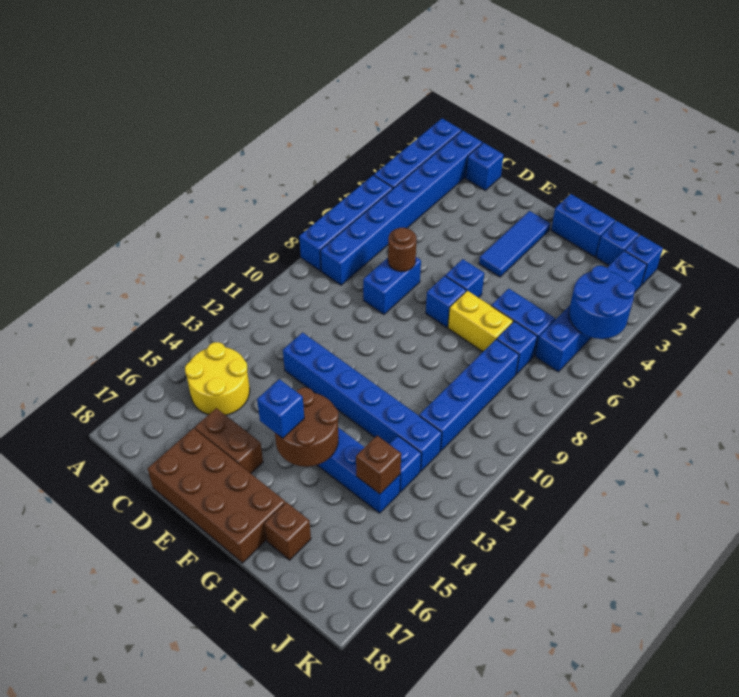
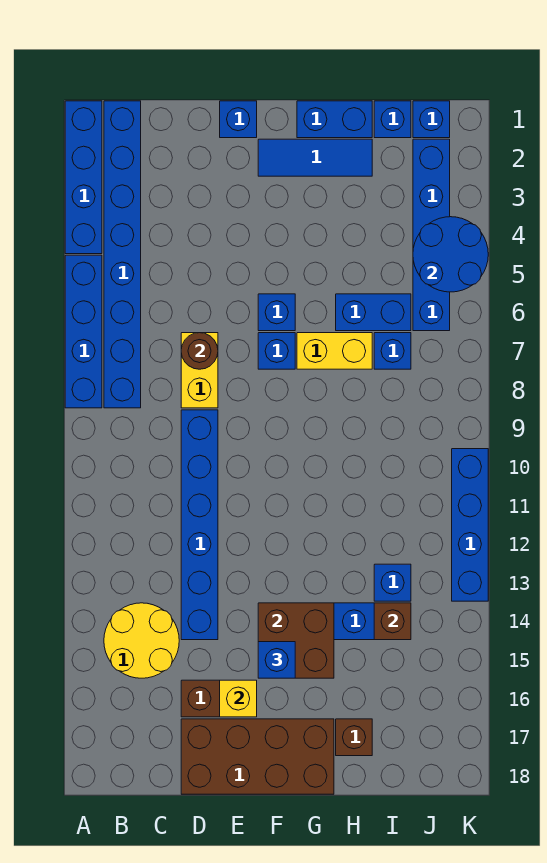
blue 1x1 brick [466,143,503,190] -> blue 1x1 brick moved to [220,101,257,138]
blue 1x2 brick [363,257,421,314] -> yellow 1x2 brick [181,333,218,408]
blue 1x6 brick [283,333,442,471] -> blue 1x6 brick turned to [181,410,218,640]
none -> yellow 1x1 brick [220,680,257,717]
blue 1x3 tile [479,211,550,277] -> blue 1x3 tile turned to [258,139,372,176]
brown 2x2 round brick [275,388,339,467] -> brown 2x2 brick [258,603,334,678]
blue 1x4 brick [419,339,519,451] -> blue 1x4 brick moved to [452,449,488,601]

